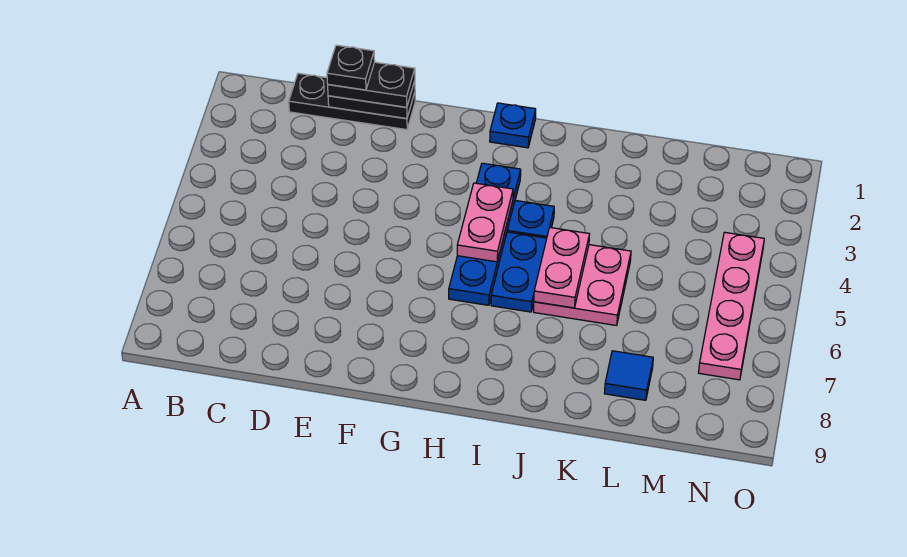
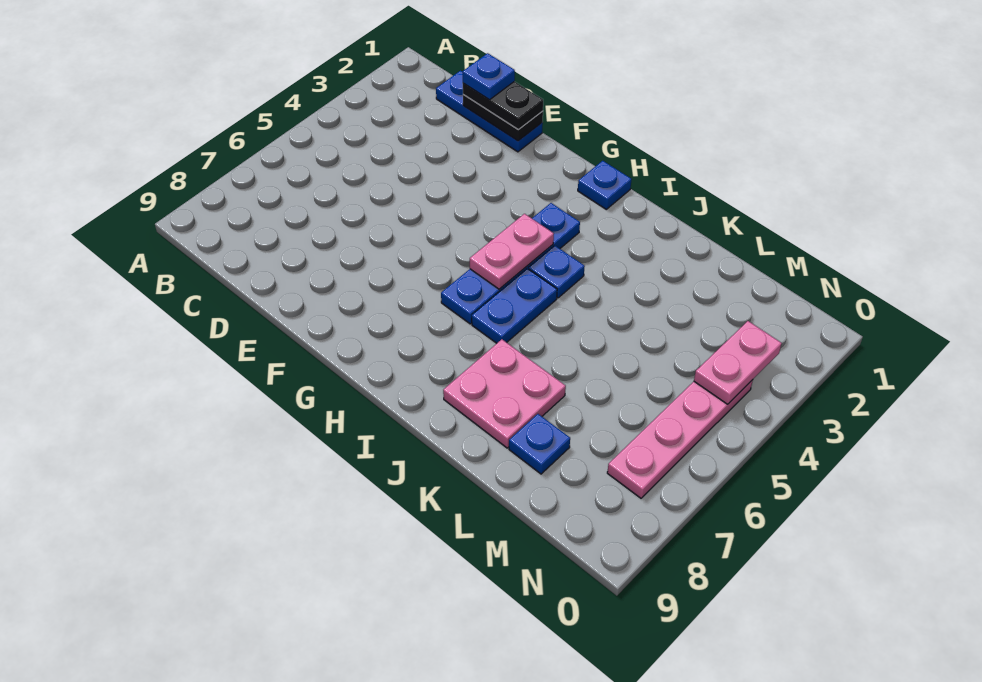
black 1x3 plate [289,73,415,130] -> blue 1x3 plate [436,71,543,152]
black 1x1 plate [327,45,375,90] -> blue 1x1 plate [462,53,515,100]
pink 2x2 plate [534,245,631,325] -> pink 2x2 plate moved to [443,339,566,448]
pink 1x2 plate [534,227,590,308] -> pink 1x2 plate moved to [694,321,782,404]
blue 1x1 tile [604,351,653,400] -> blue 1x1 plate [509,414,570,474]

